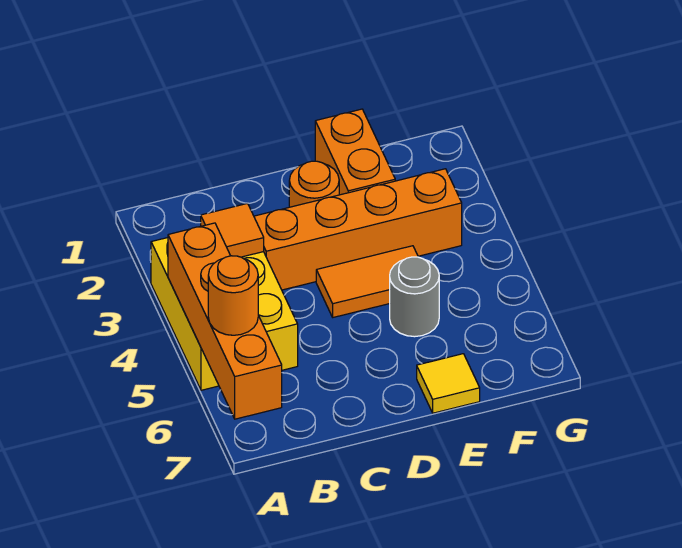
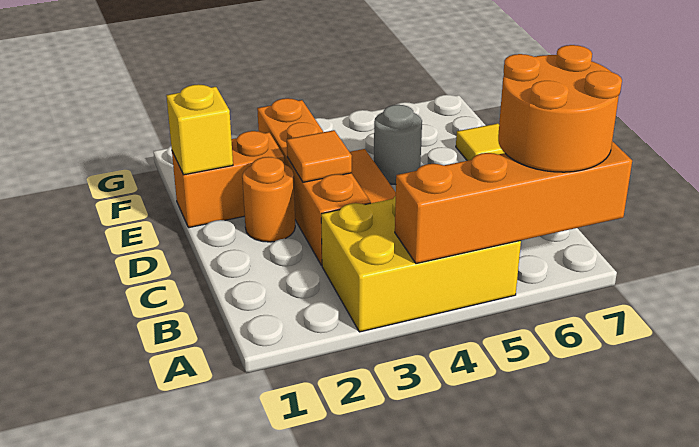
orange 1x1 round brick [208,256,258,335] -> orange 2x2 round brick [498,45,622,172]
orange 1x1 tile [201,204,264,257] -> orange 1x1 tile moved to [287,130,352,182]
none -> yellow 1x1 brick [166,84,233,175]

